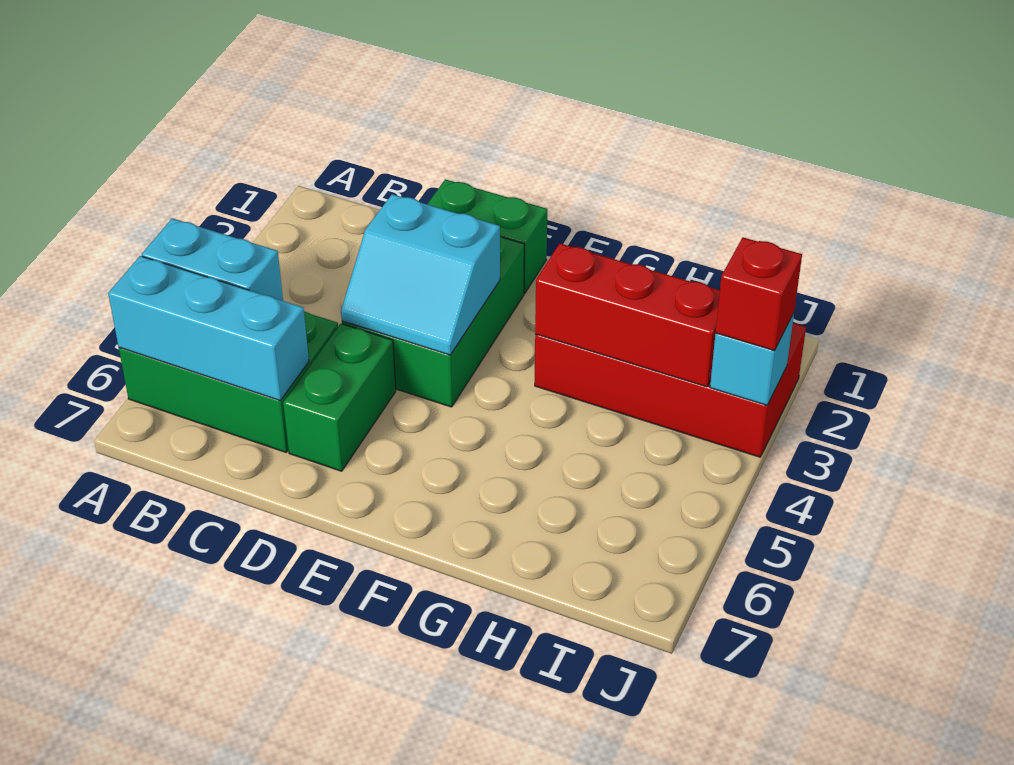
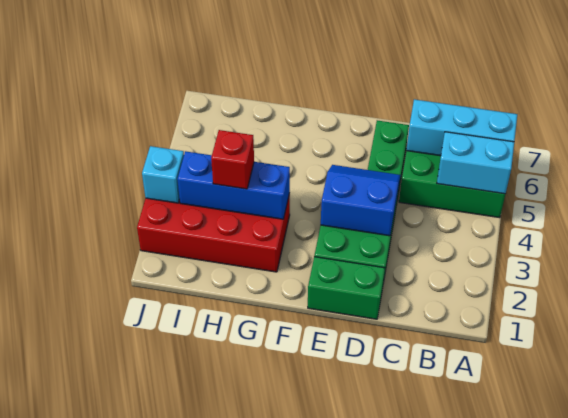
cyan 2x2 slope [341,194,500,355] -> blue 2x2 slope [321,165,400,236]
red 1x3 brick [535,243,720,387] -> blue 1x3 brick [177,151,290,219]
red 1x1 brick [716,237,802,351] -> red 1x1 brick moved to [211,130,254,189]

